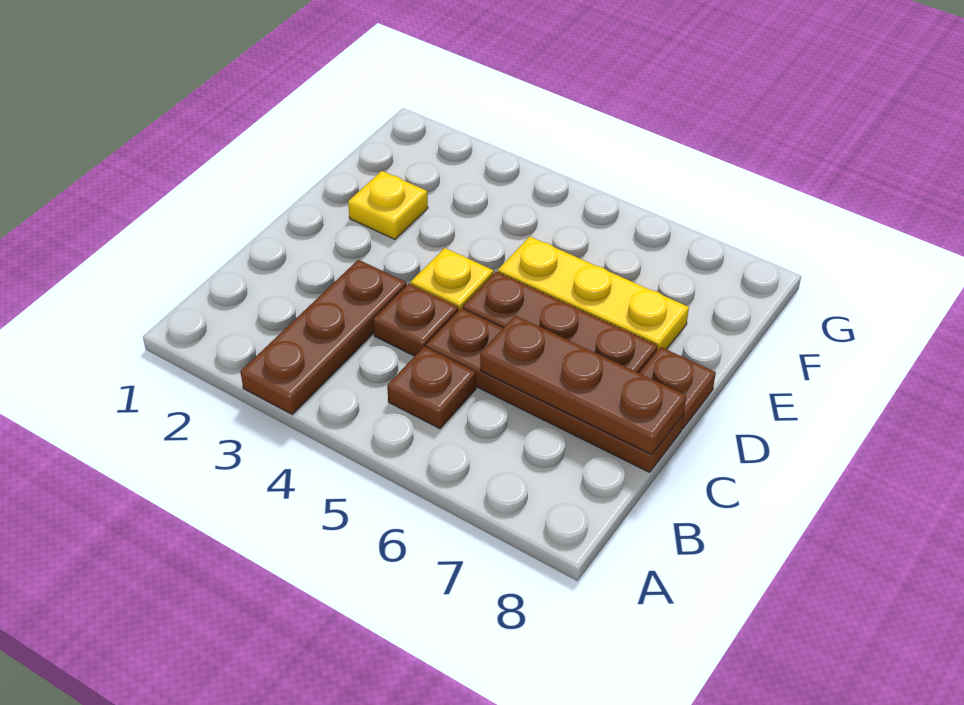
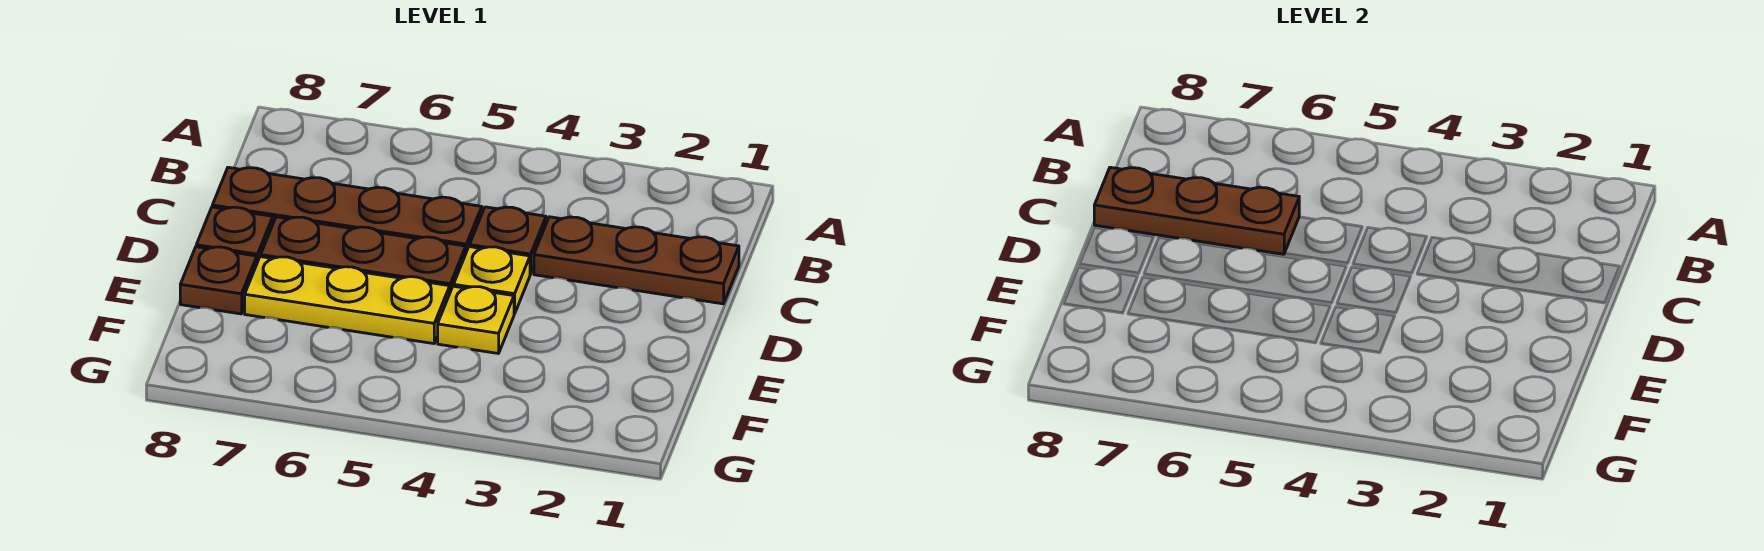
brown 1x3 plate [240,260,407,414] -> brown 1x3 plate turned to [534,217,739,304]
brown 1x1 plate [387,347,476,429] -> brown 1x1 plate moved to [180,247,257,314]
yellow 1x1 plate [348,171,428,239] -> yellow 1x1 plate moved to [438,286,514,354]

